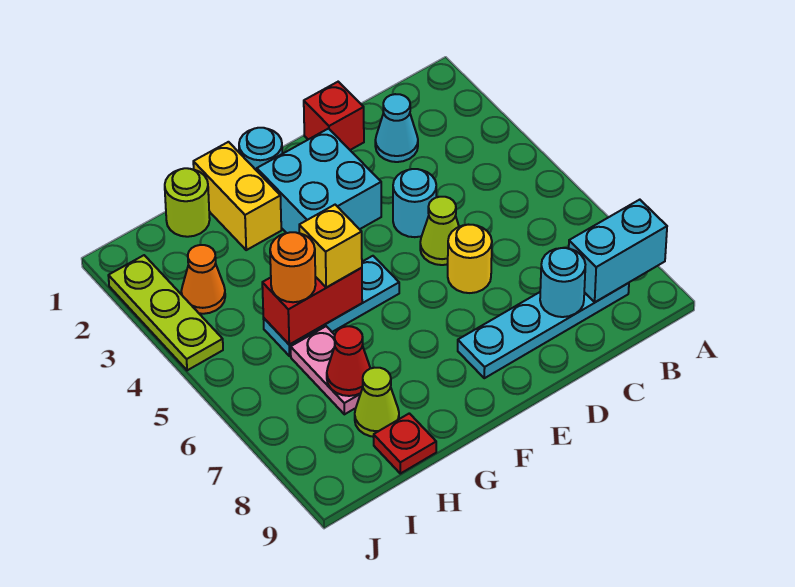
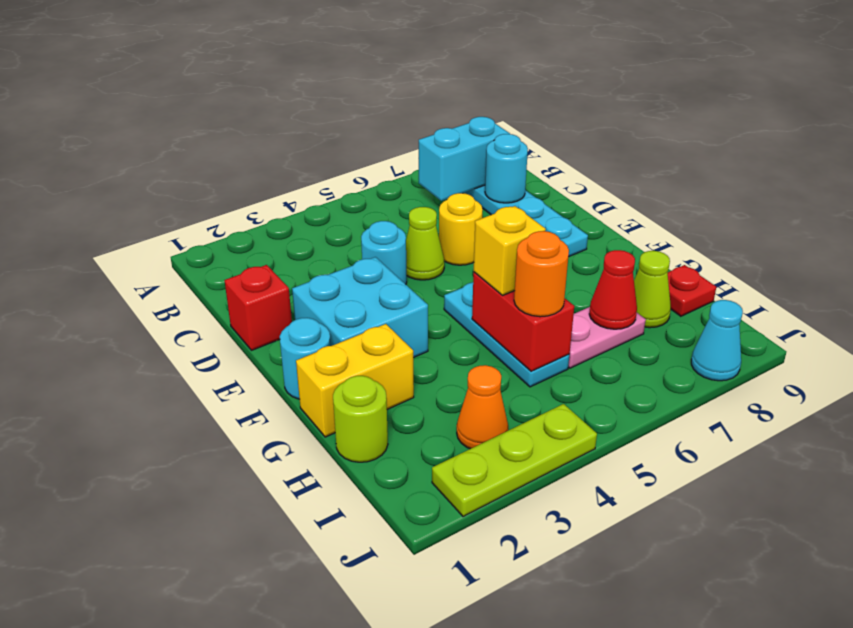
cyan 1x2 brick [569,200,667,302] -> cyan 1x2 brick turned to [419,117,510,201]
cyan 1x1 cone [375,94,418,162] -> cyan 1x1 cone moved to [691,300,743,381]

